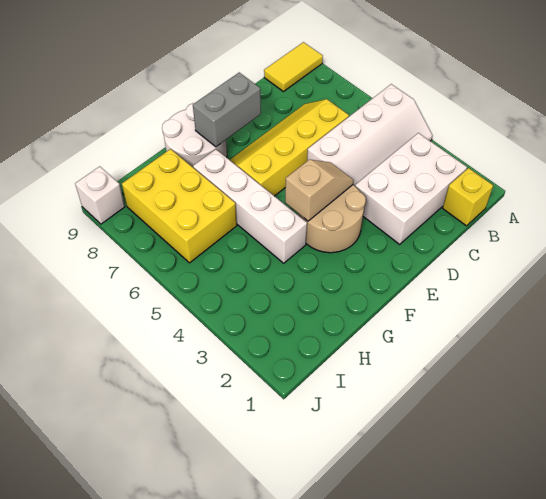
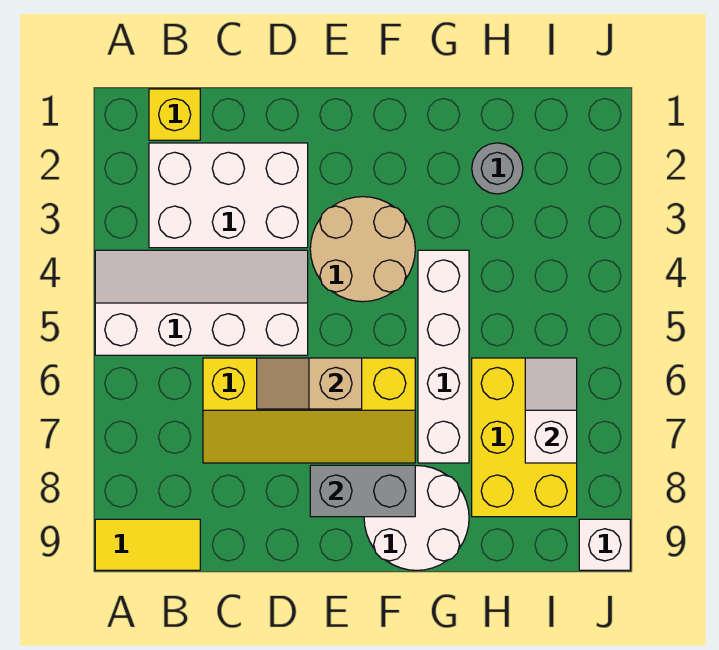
tan 1x2 slope [285,160,354,221] -> tan 1x2 slope moved to [257,358,362,409]
none -> grey 1x1 round brick [472,143,523,194]
none -> white 1x2 slope [525,358,577,463]

